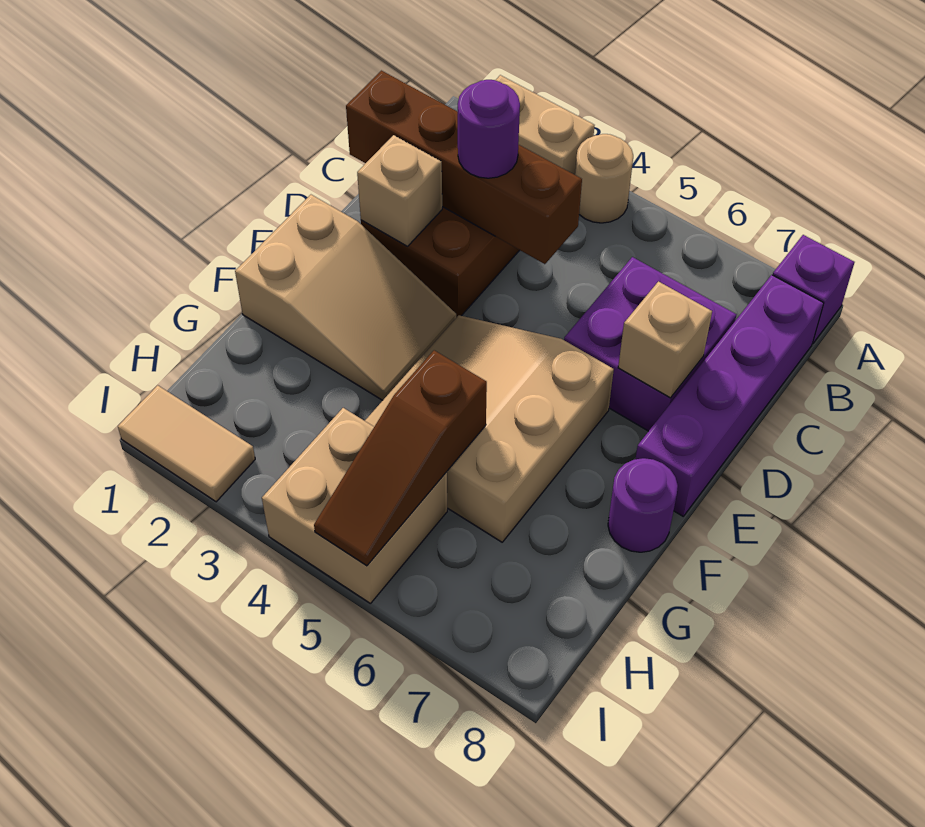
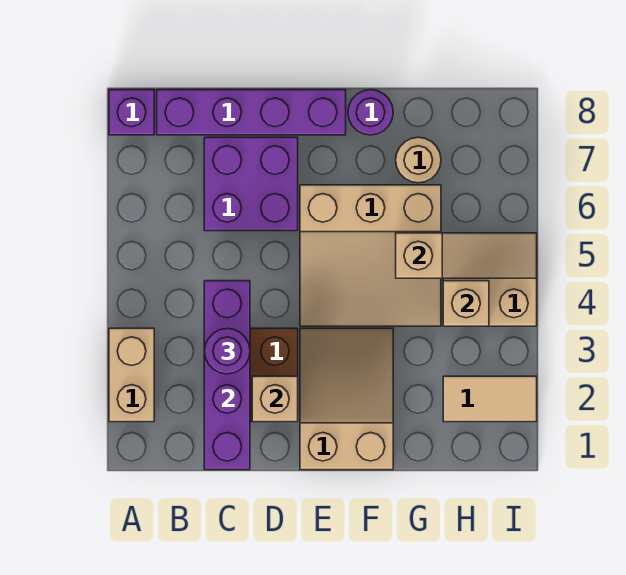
tan 1x1 round brick [575,134,633,223] -> tan 1x1 round brick moved to [396,137,441,183]
brown 1x4 brick [346,71,582,264] -> purple 1x4 brick [204,281,250,470]
tan 1x1 brick [618,281,712,398] -> tan 1x1 brick moved to [443,281,489,326]
brown 1x3 slope [314,350,487,566] -> tan 1x3 slope [396,233,537,278]
tan 1x2 tile [118,385,255,502] -> tan 1x2 tile turned to [443,376,537,422]

